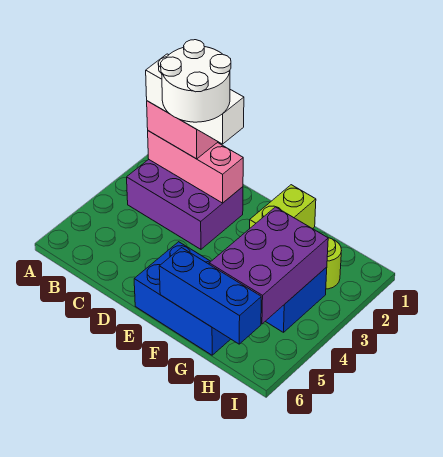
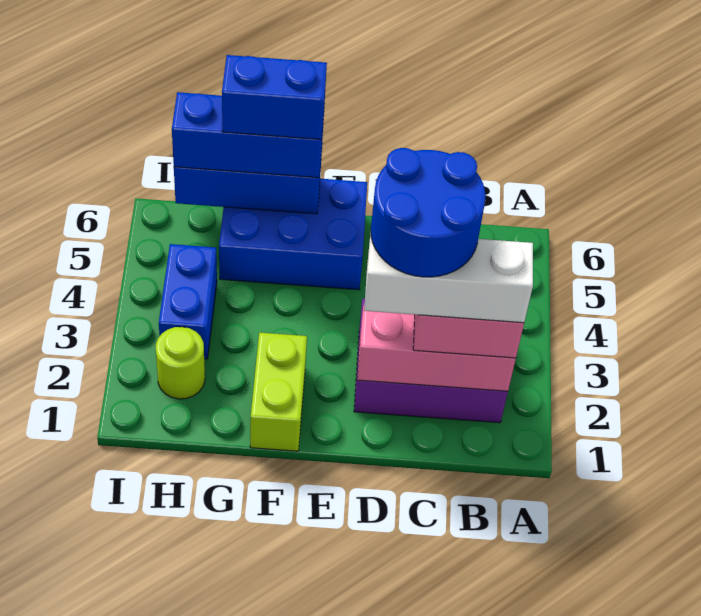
white 2x2 round brick [161,40,231,122] -> blue 2x2 round brick [371,148,485,277]
none -> blue 1x3 brick [172,92,324,178]
none -> blue 1x2 brick [222,55,327,140]
purple 2x3 brick [209,207,328,324] -> none

